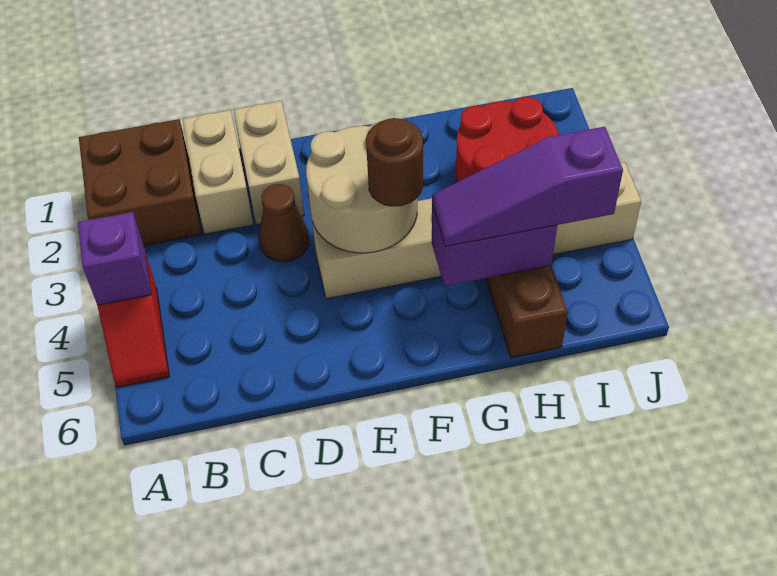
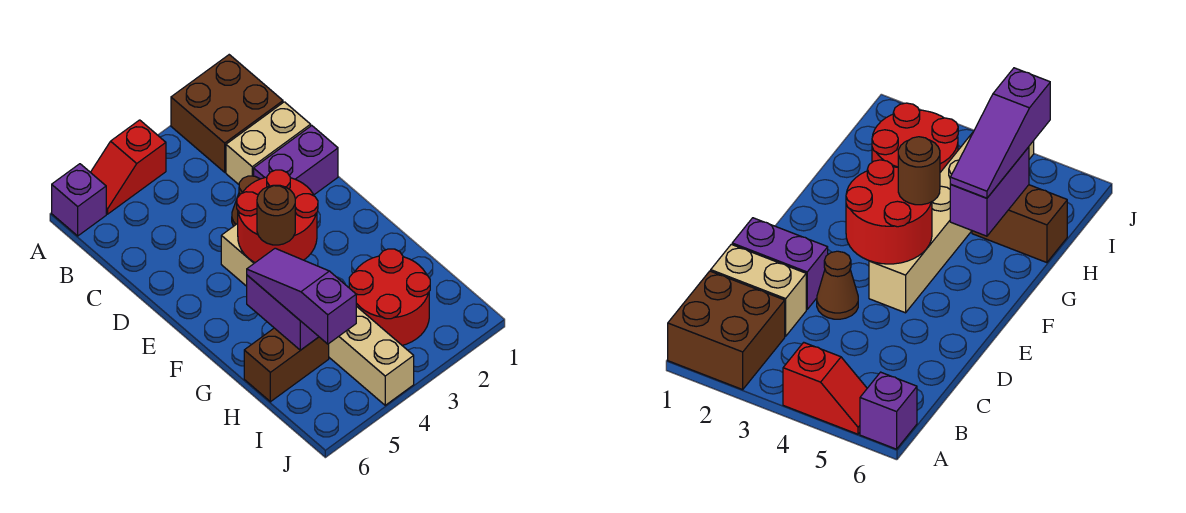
purple 1x1 brick [78,212,151,305] -> purple 1x1 brick moved to [52,164,106,236]
tan 1x2 brick [234,101,304,225] -> purple 1x2 brick [254,126,338,195]
tan 2x2 round brick [306,122,417,253] -> red 2x2 round brick [237,170,318,262]

